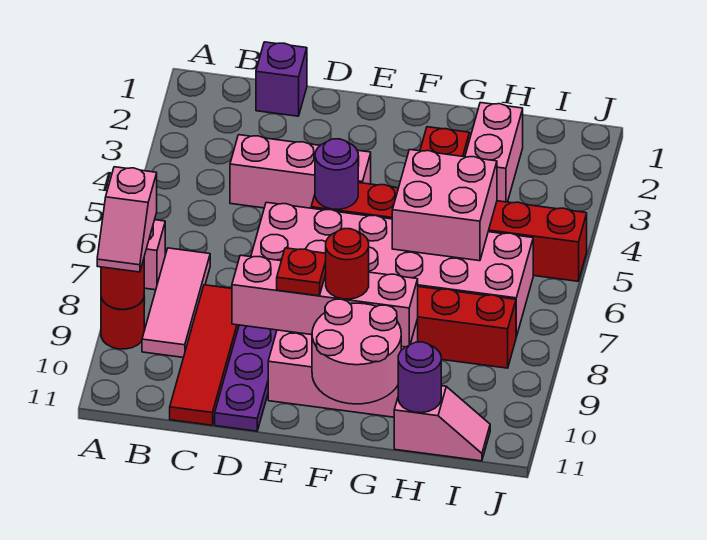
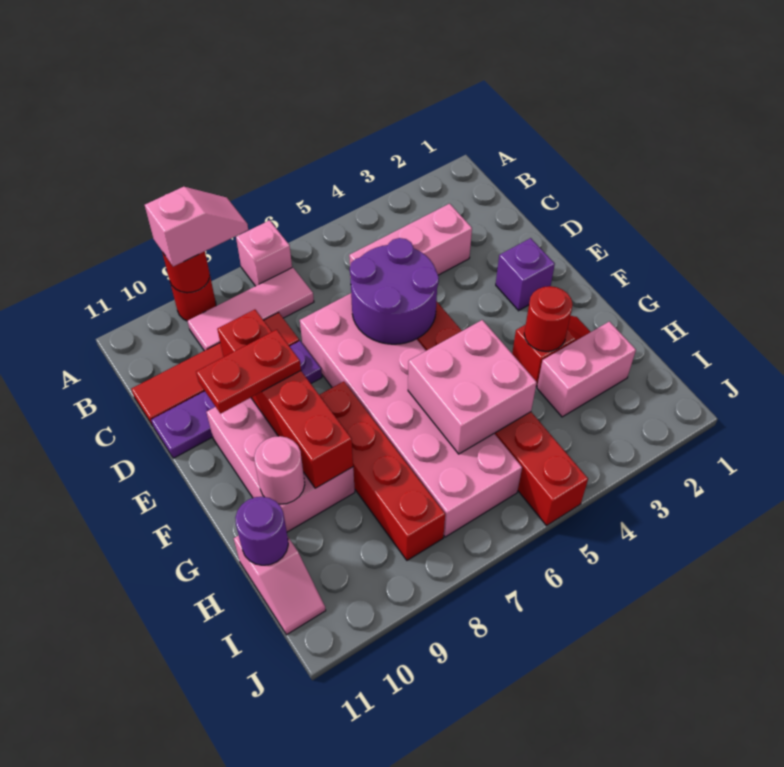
pink 1x2 slope [97,167,157,272] -> pink 1x2 slope turned to [145,187,248,267]
purple 1x1 brick [256,42,307,116] -> purple 1x1 brick moved to [496,238,555,311]
pink 1x3 brick [230,135,371,208] -> pink 1x3 brick turned to [349,204,472,278]
pink 1x4 brick [232,255,418,347] -> red 1x4 brick [217,310,353,488]
purple 1x1 round brick [315,139,358,209] -> purple 2x2 round brick [350,238,439,344]
red 1x1 plate [277,248,326,296] -> red 1x2 plate [196,330,301,414]
red 1x1 round brick [326,229,369,299] -> red 1x1 round brick moved to [524,286,573,352]
pink 2x2 round brick [312,299,401,404] -> pink 1x1 round brick [254,436,305,504]

